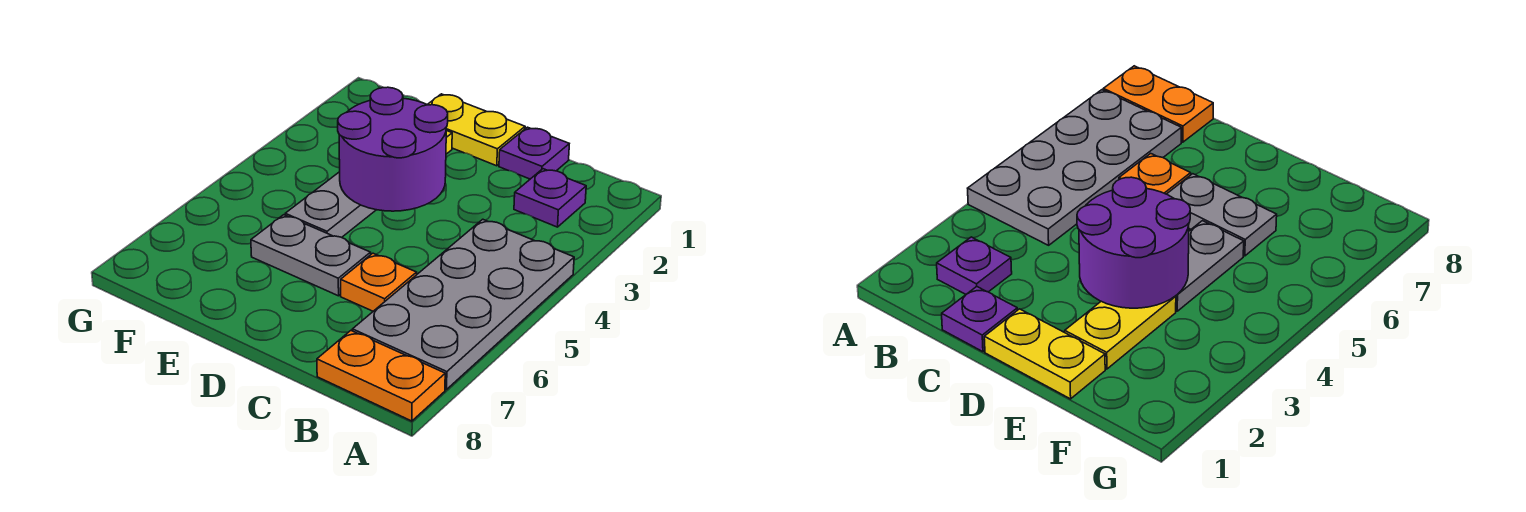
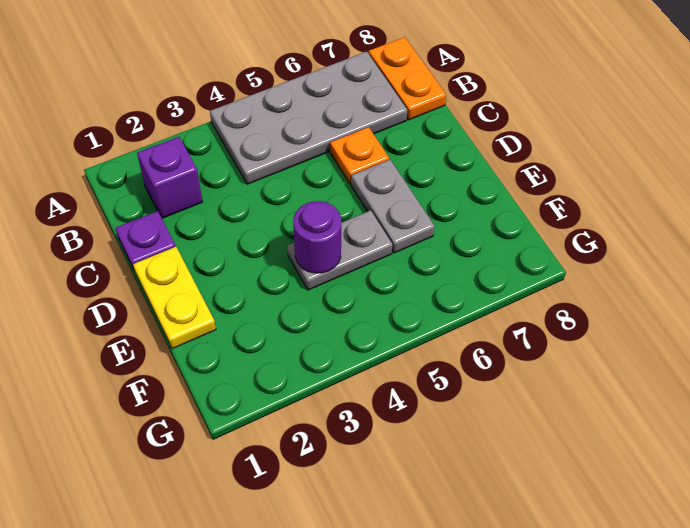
purple 1x1 plate [514,169,586,227] -> purple 1x1 brick [137,137,203,218]
purple 2x2 round brick [338,87,448,211] -> purple 1x1 round brick [293,201,341,273]
yellow 1x2 plate [1065,296,1176,369] -> none

